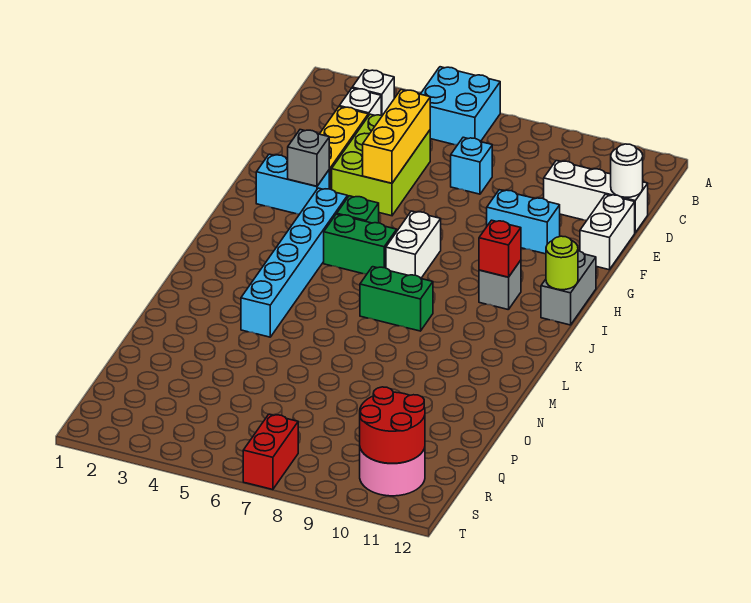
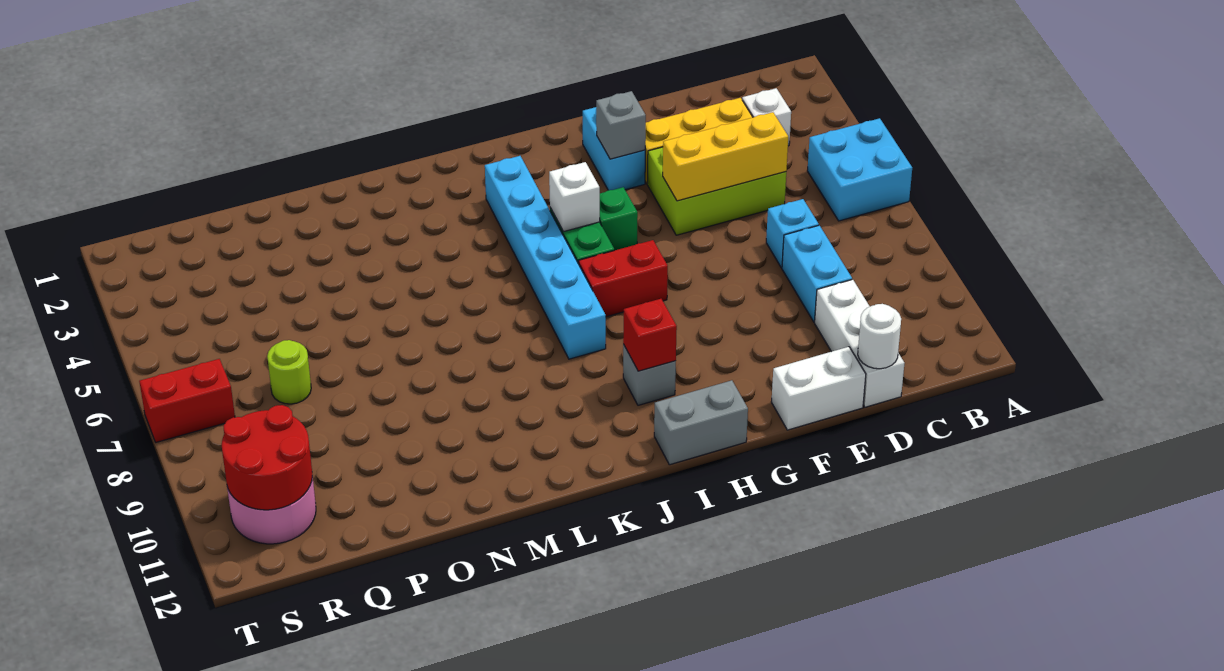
white 1x1 brick [352,70,394,115] -> white 1x1 brick moved to [549,162,600,232]
cyan 1x2 brick [487,190,560,254] -> cyan 1x2 brick moved to [782,225,852,322]
cyan 1x6 brick [241,188,348,337] -> cyan 1x6 brick turned to [485,156,606,359]
white 1x2 brick [386,211,441,278] -> red 1x2 brick [579,240,668,317]
lime 1x1 round brick [546,236,578,290] -> lime 1x1 round brick moved to [267,340,311,404]
green 1x2 brick [360,267,433,331] -> none

